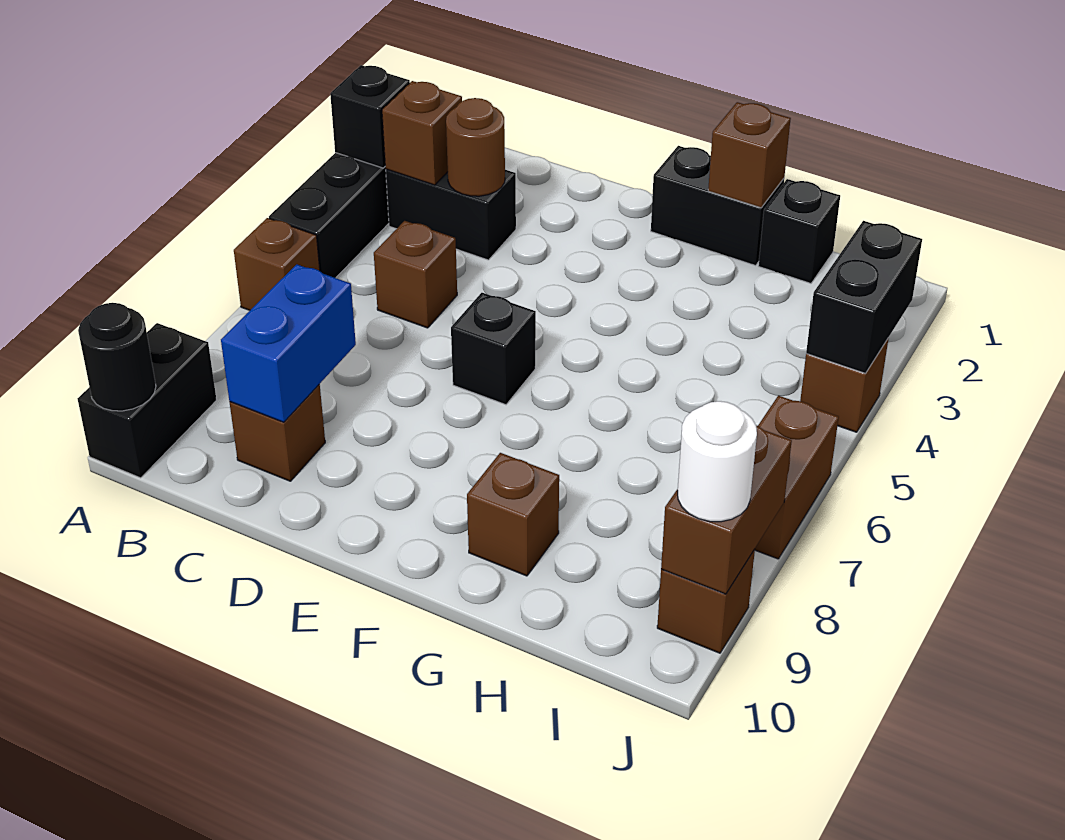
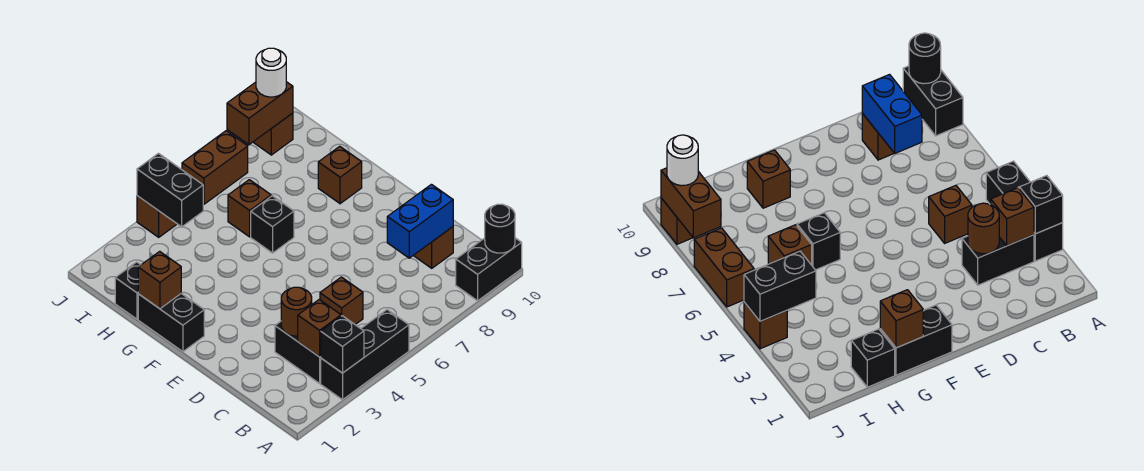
brown 1x1 brick [234,218,320,310] -> brown 1x1 brick moved to [228,180,271,237]
black 1x1 brick [451,293,536,405] -> black 1x1 brick moved to [251,196,294,253]
black 1x2 brick [806,221,922,374] -> black 1x2 brick turned to [137,153,203,227]

